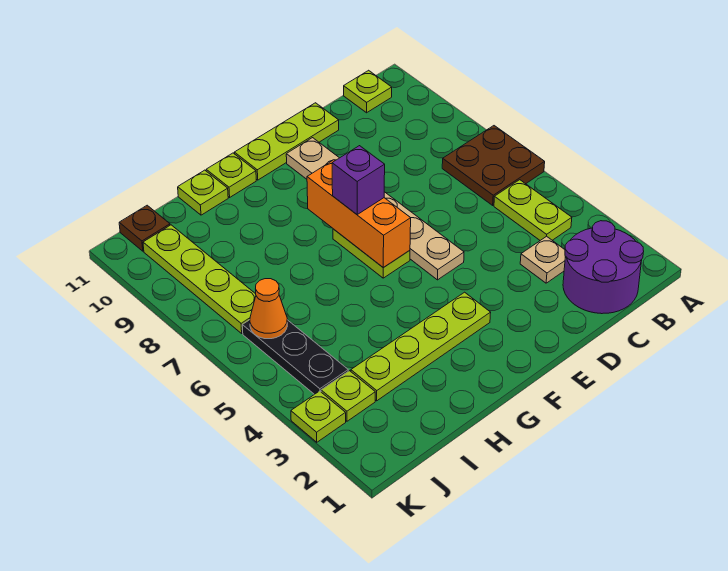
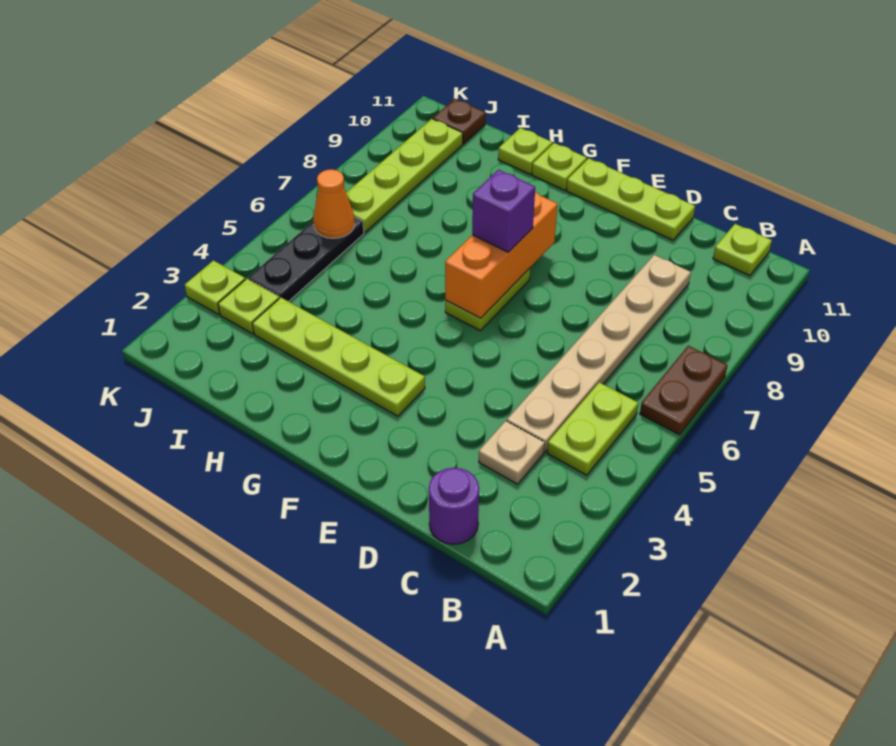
brown 2x2 plate [442,126,545,205] -> brown 1x2 plate [640,346,728,435]
purple 2x2 round brick [563,221,644,314] -> purple 1x1 round brick [429,468,479,544]
tan 1x6 plate [286,138,464,280] -> tan 1x6 plate moved to [507,255,691,452]

